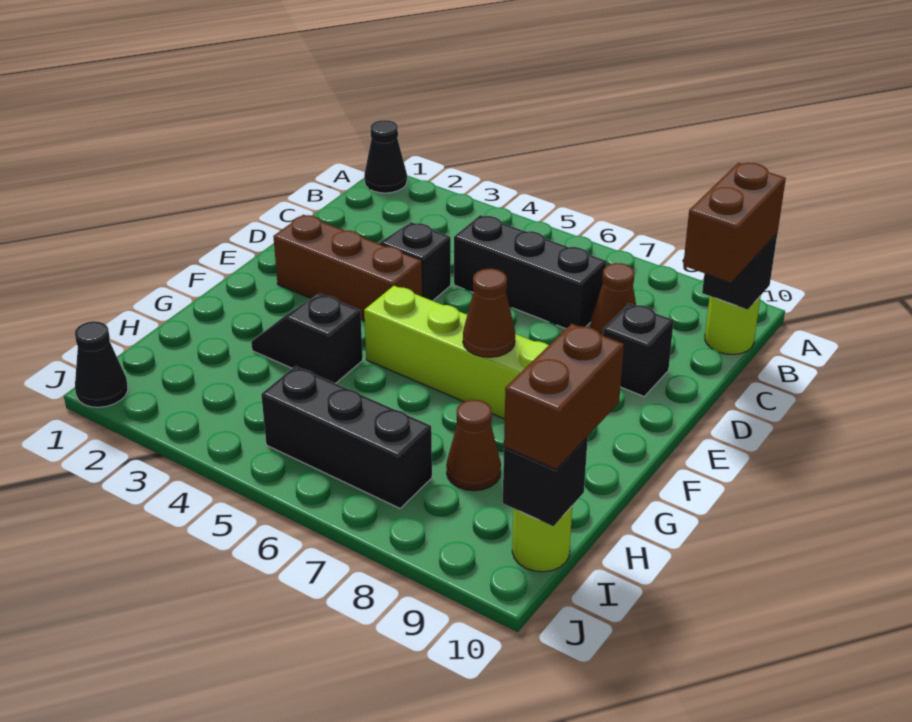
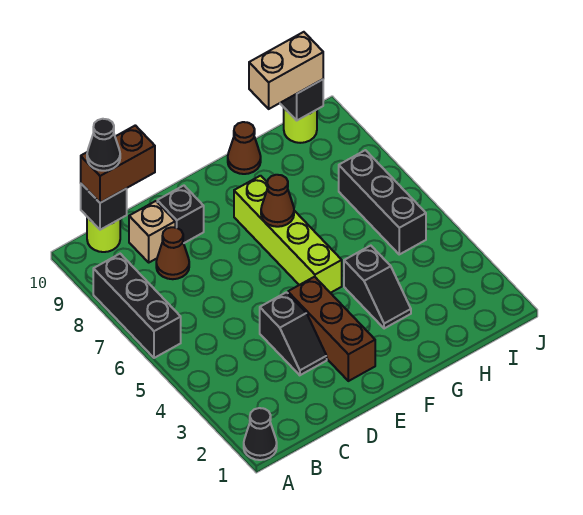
black 1x3 brick [454,215,607,329] -> black 1x3 brick moved to [93,254,181,358]
none -> tan 1x1 brick [129,201,175,262]
brown 1x1 cone [446,400,501,491] -> brown 1x1 cone moved to [228,122,261,174]
brown 1x2 brick [504,324,624,469] -> tan 1x2 brick [249,32,323,109]
black 1x1 cone [75,321,128,407] -> black 1x1 cone moved to [87,119,120,171]

